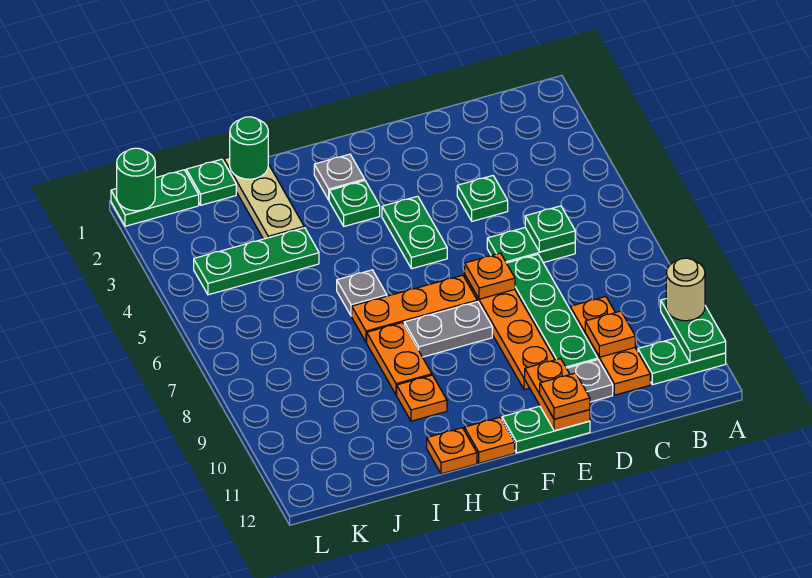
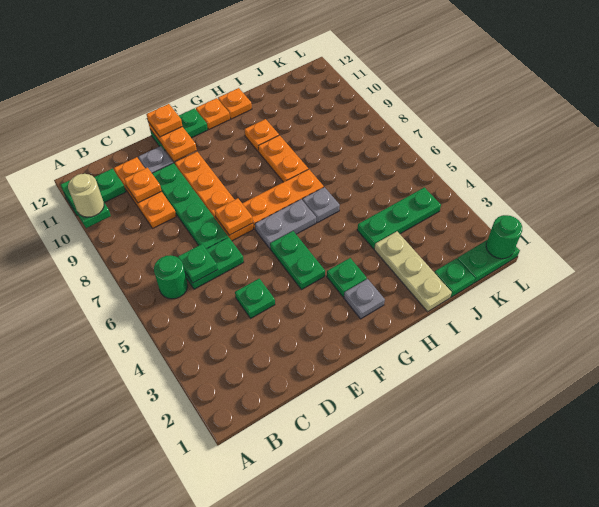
grey 1x2 plate [404,302,492,357] -> grey 1x2 plate moved to [255,199,316,248]
green 1x1 round brick [230,117,268,179] -> green 1x1 round brick moved to [154,255,188,299]

